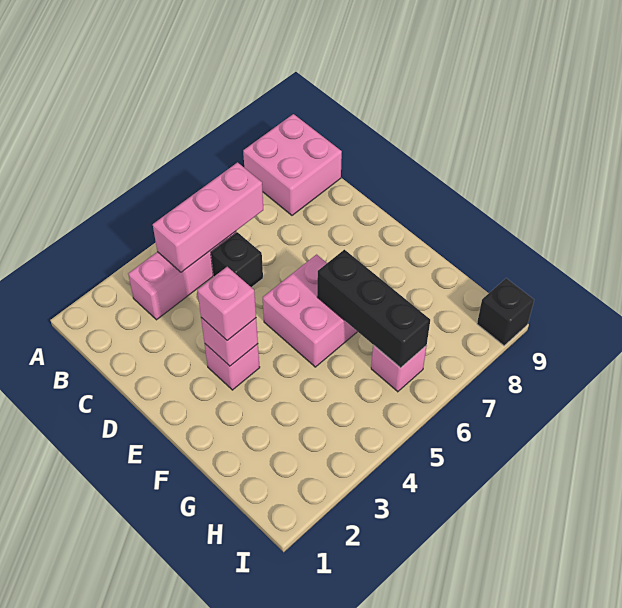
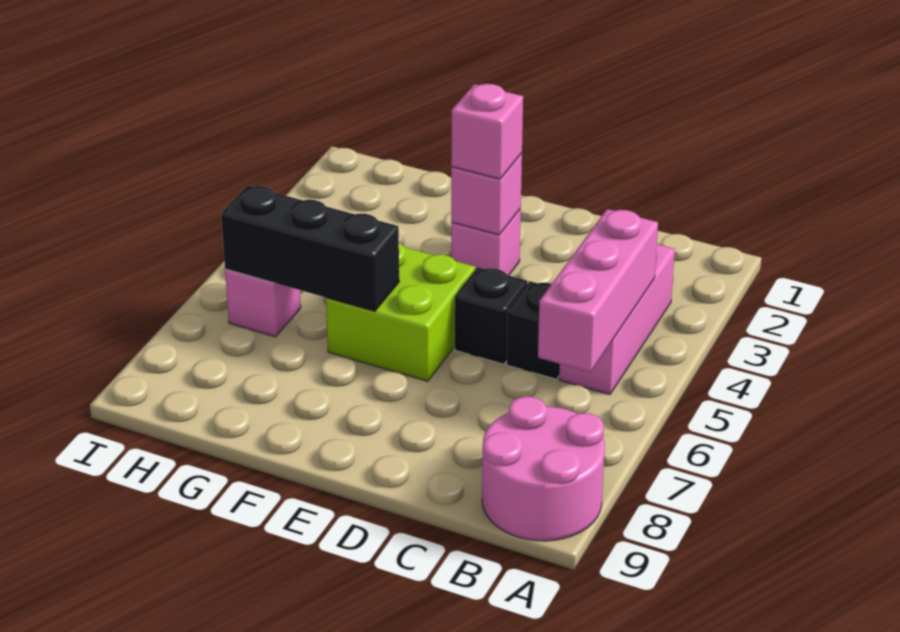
pink 2x2 brick [243,114,342,215] -> pink 2x2 round brick [482,396,605,541]
pink 2x2 brick [263,255,358,367] -> lime 2x2 brick [326,243,475,381]
black 1x1 brick [477,278,534,346] -> black 1x1 brick moved to [455,267,527,364]

